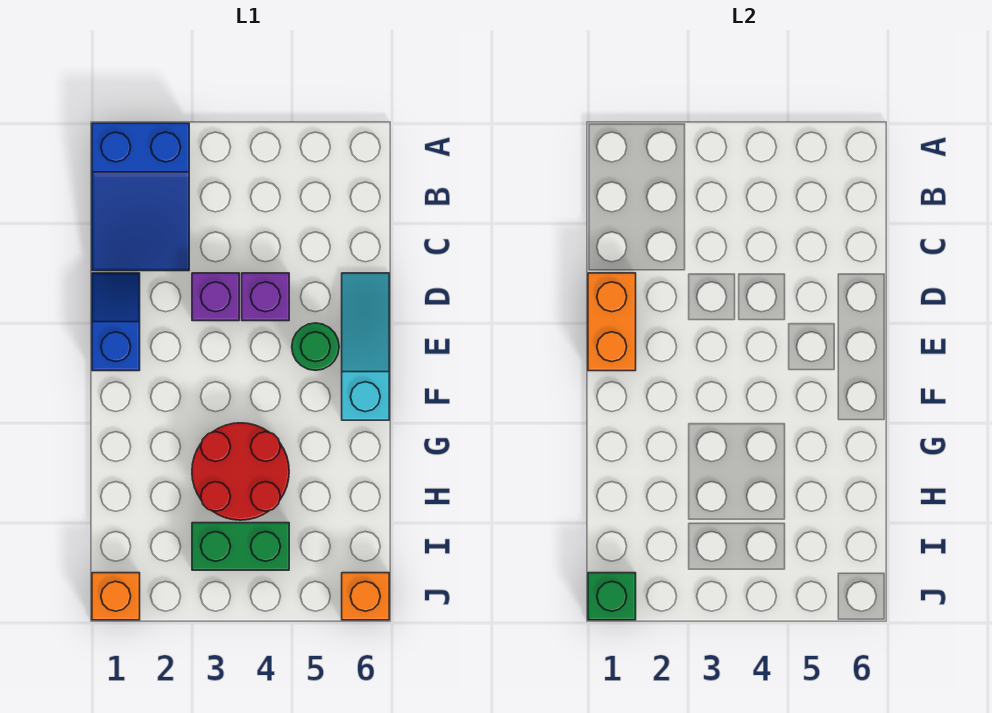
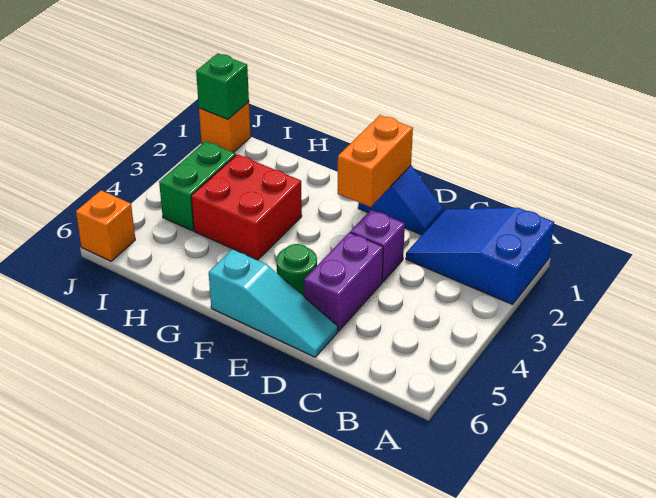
orange 1x2 brick [588,273,636,371] -> orange 1x2 brick turned to [338,115,413,207]
purple 1x1 brick [242,273,289,321] -> purple 1x2 brick [304,232,383,331]
red 2x2 round brick [192,423,289,520] -> red 2x2 brick [191,154,302,260]

